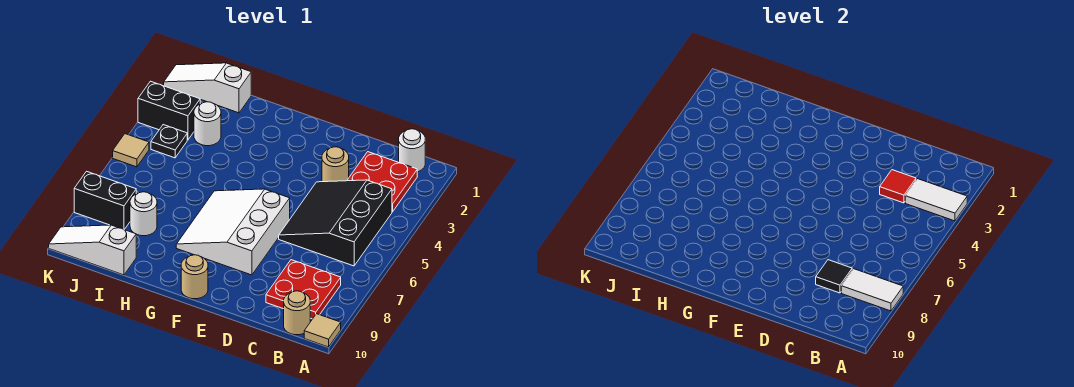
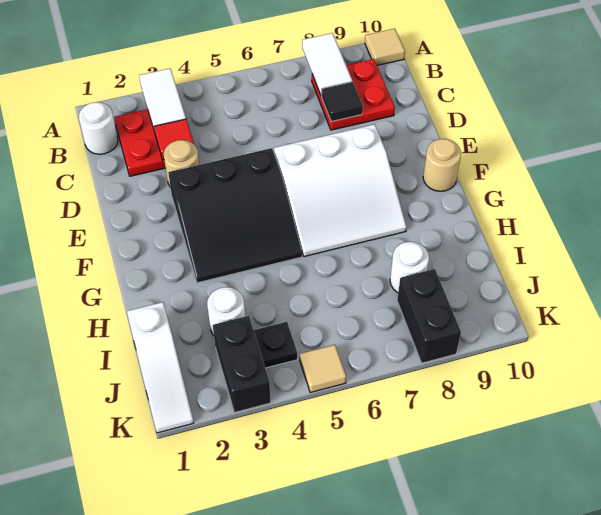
black 3x3 slope [279,180,392,266] -> black 3x3 slope moved to [168,148,302,283]
tan 1x1 round brick [284,291,310,335] -> none
white 1x3 slope [49,225,136,275] -> none

